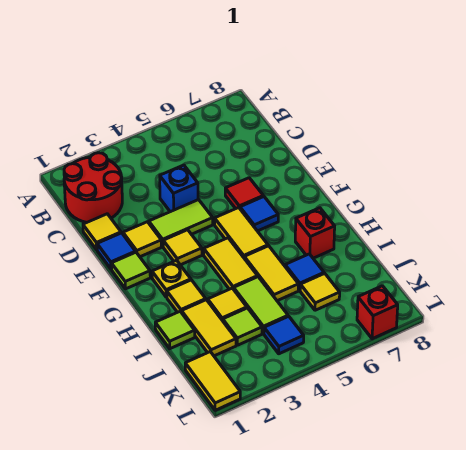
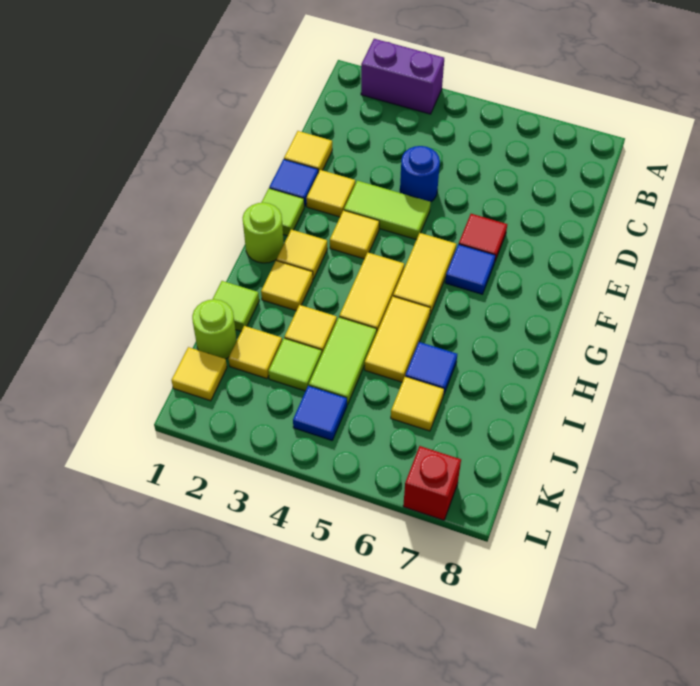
none -> purple 1x2 brick [361,39,444,114]
red 2x2 round brick [64,153,122,222] -> none
blue 1x1 brick [160,165,198,212] -> blue 1x1 round brick [400,146,440,202]
none -> lime 1x1 round brick [243,203,284,263]
yellow 1x1 plate [152,260,191,297] -> yellow 1x1 tile [277,230,327,279]
red 1x1 brick [295,208,335,258] -> none
yellow 1x2 tile [182,300,236,356] -> yellow 1x1 tile [229,326,282,379]
none -> lime 1x1 round brick [192,299,237,359]
yellow 1x2 tile [185,352,240,410] -> yellow 1x1 tile [171,347,227,401]

